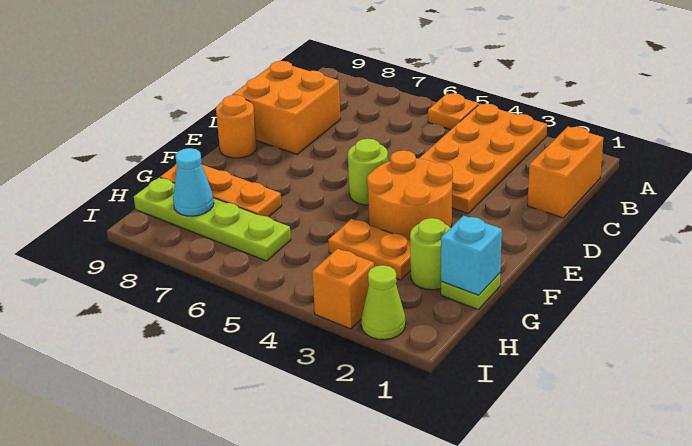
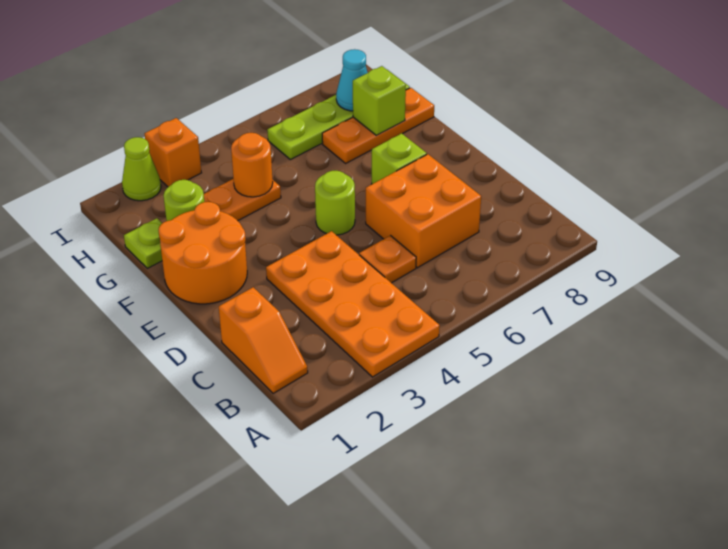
orange 1x1 plate [428,93,478,130] -> orange 1x1 plate moved to [359,236,416,283]
orange 1x2 brick [528,127,603,218] -> orange 1x2 slope [219,287,308,393]
orange 2x2 brick [232,61,340,154] -> orange 2x2 brick moved to [366,154,481,268]
orange 2x2 round brick [367,150,453,240] -> orange 2x2 round brick moved to [158,202,247,304]
none -> lime 1x1 brick [372,133,427,184]
orange 1x1 round brick [216,95,257,158] -> orange 1x1 round brick moved to [231,133,273,197]
cyan 1x1 brick [441,216,502,295] -> none
none -> lime 1x1 brick [353,66,406,135]

